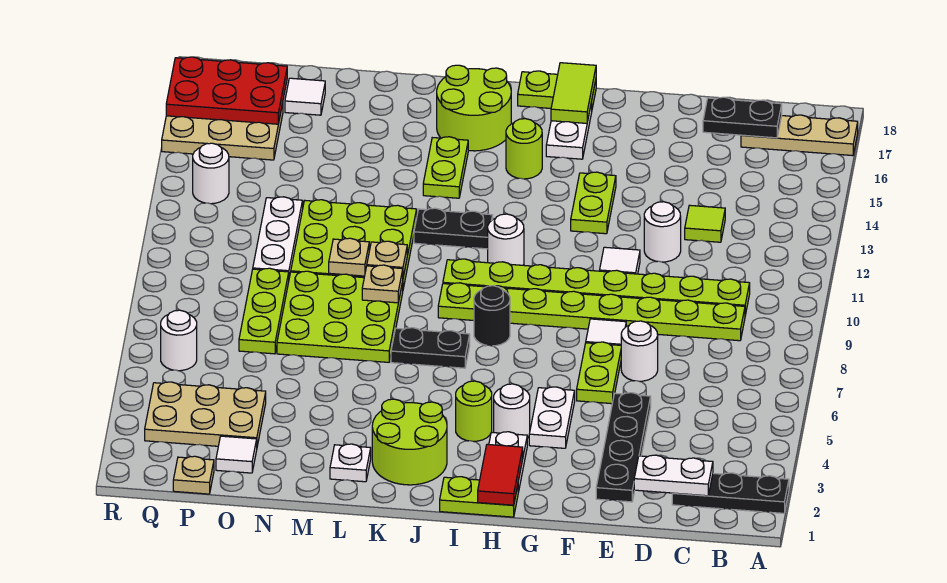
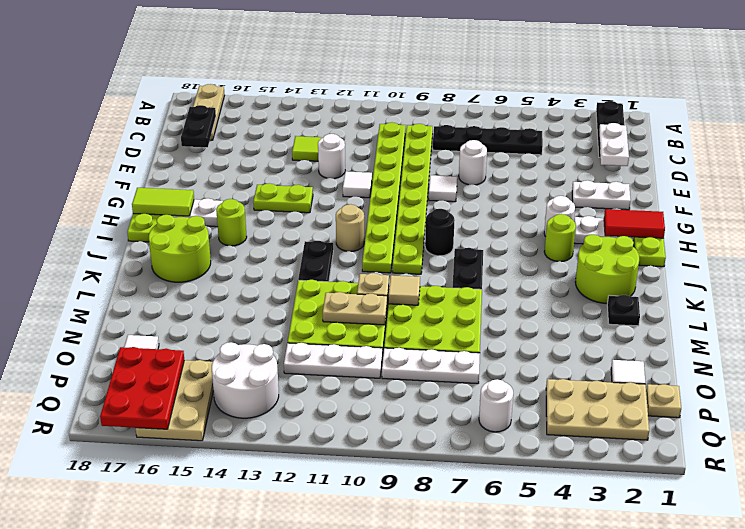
black 1x4 plate [596,393,651,502] -> black 1x4 plate moved to [433,125,543,155]
lime 1x2 plate [577,342,621,404] -> none
white 1x2 plate [529,387,575,448] -> white 1x2 plate moved to [572,180,631,210]
white 1x1 round brick [488,214,524,265] -> tan 1x1 round brick [336,204,364,252]
lime 1x2 plate [423,137,468,198] -> none
white 1x1 plate [330,444,371,482] -> black 1x1 plate [607,295,640,326]
tan 1x1 plate [362,265,403,303] -> tan 1x1 tile [389,275,420,305]
tan 1x1 plate [329,238,369,276] -> tan 1x2 plate [323,292,387,325]
tan 2x3 plate [145,382,266,446] -> tan 2x3 plate turned to [546,379,649,440]
lime 1x3 plate [239,268,289,354] -> white 1x3 plate [382,348,480,384]
white 1x1 round brick [193,143,229,204] -> white 2x2 round brick [212,342,279,418]

